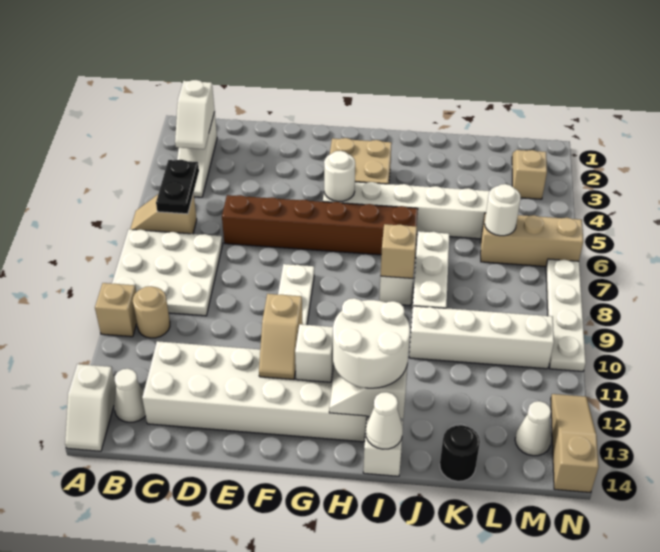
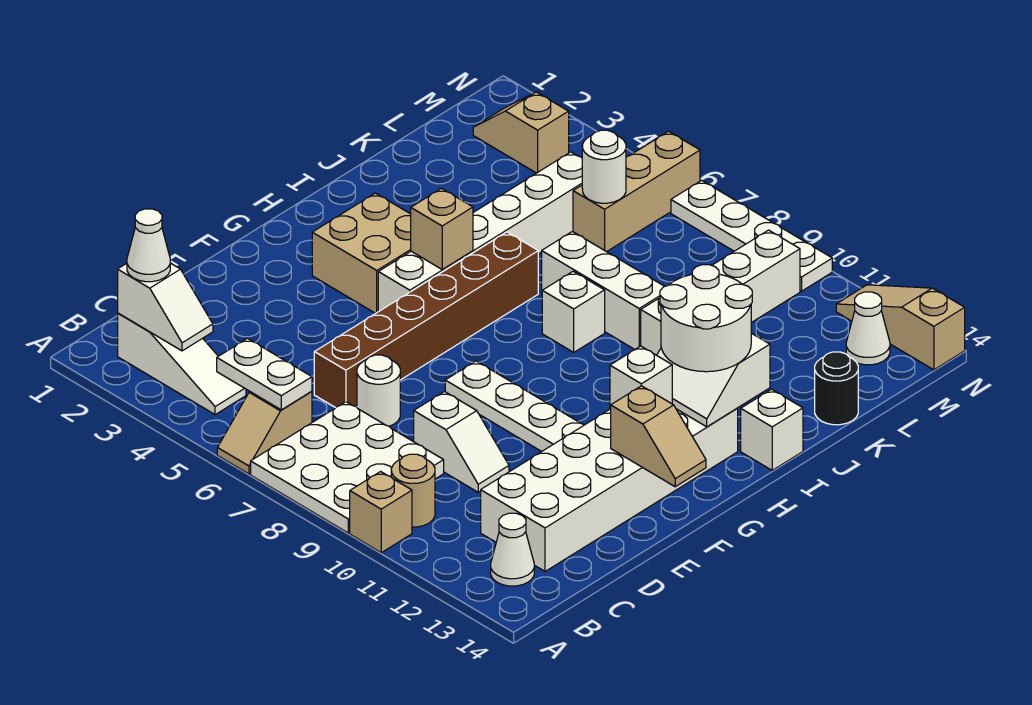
white 1x2 slope [65,364,116,451] -> white 1x2 slope moved to [414,392,509,492]
black 1x2 plate [156,160,199,214] -> white 1x2 plate [217,338,312,410]
tan 1x2 slope [259,294,303,379] -> tan 1x2 slope moved to [611,386,706,487]
white 1x1 round brick [324,151,355,201] -> white 1x1 round brick moved to [357,355,400,426]
tan 1x1 brick [380,224,417,278] -> tan 1x1 brick moved to [411,188,473,270]
white 1x1 cone [366,392,403,449] -> white 1x1 cone moved to [127,209,170,282]

